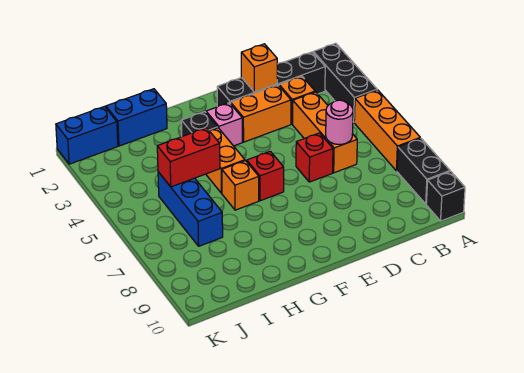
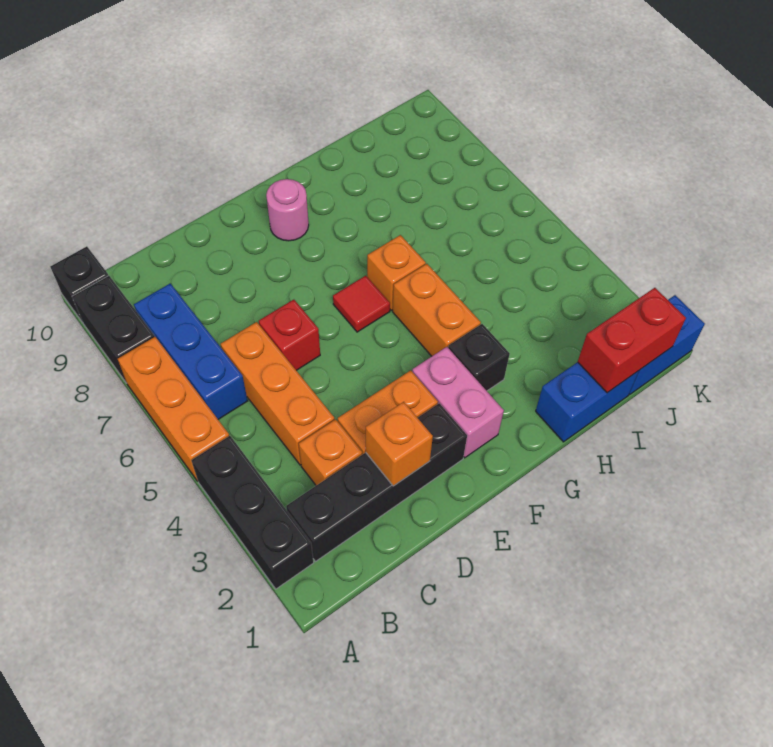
pink 1x1 round brick [326,100,353,144] -> pink 1x1 round brick moved to [266,179,309,241]
pink 1x1 brick [206,103,242,146] -> pink 1x2 brick [412,347,504,458]
red 1x1 brick [247,151,284,201] -> red 1x1 tile [333,276,390,332]
red 1x2 brick [157,128,220,187] -> red 1x2 brick moved to [578,288,686,393]
blue 1x3 brick [158,172,223,246] -> blue 1x3 brick moved to [134,284,248,419]

